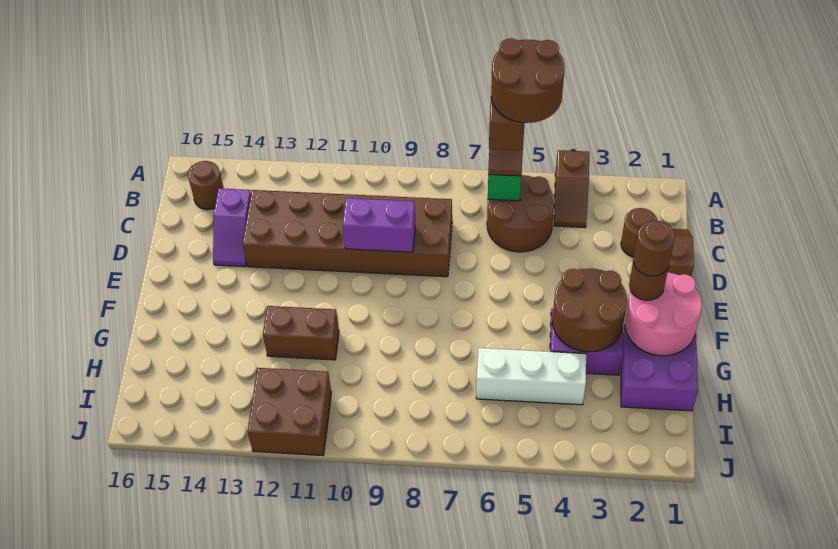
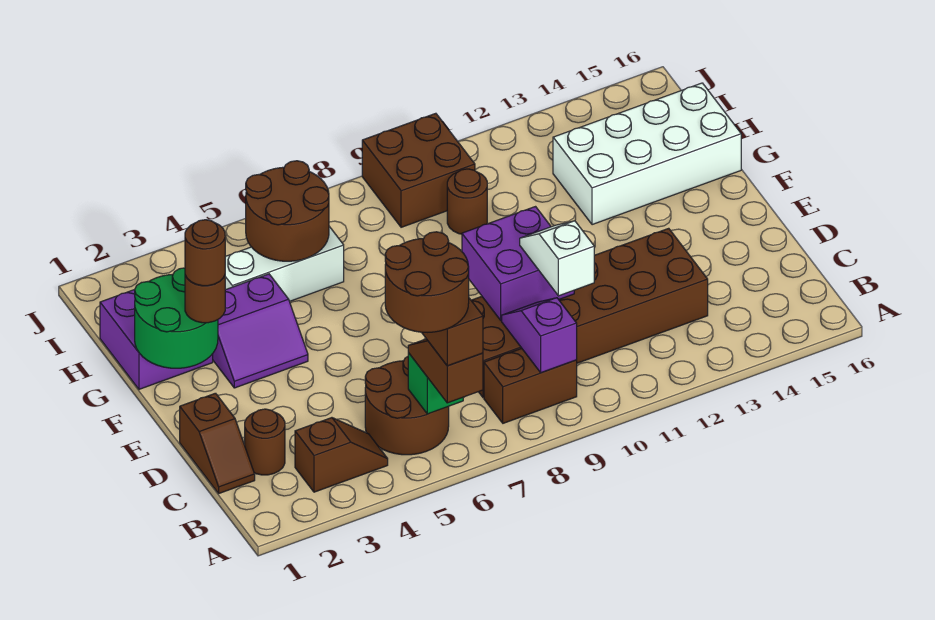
brown 1x2 slope [554,150,589,227] -> brown 1x2 slope turned to [295,418,388,492]
brown 1x1 round brick [188,161,224,210] -> brown 1x1 round brick moved to [447,169,487,234]
none -> white 1x2 slope [520,221,594,296]
purple 1x2 slope [213,188,251,267] -> purple 1x2 slope moved to [502,298,577,373]
purple 1x2 brick [342,198,415,252] -> purple 2x2 brick [462,207,574,320]
pink 2x2 round brick [625,272,702,356] -> green 2x2 round brick [135,268,218,368]
brown 2x2 round brick [552,269,627,352] -> brown 2x2 round brick moved to [246,161,329,261]
brown 1x2 brick [263,306,339,360] -> brown 1x2 brick moved to [484,348,577,423]
none -> white 2x4 brick [553,83,741,225]
brown 2x2 brick [247,368,331,455] -> brown 2x2 brick moved to [362,113,475,227]

